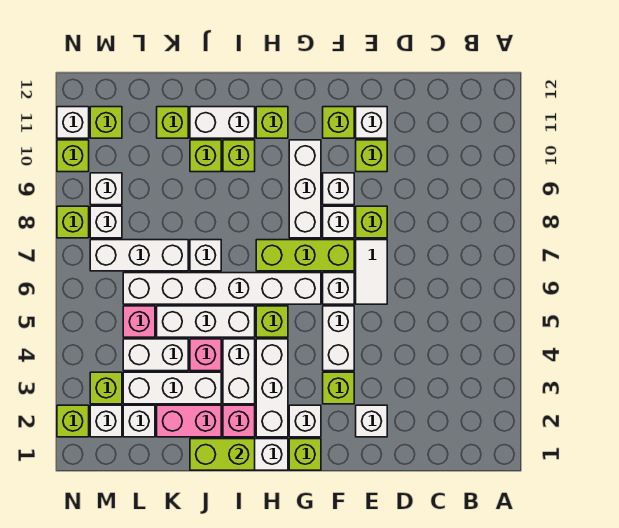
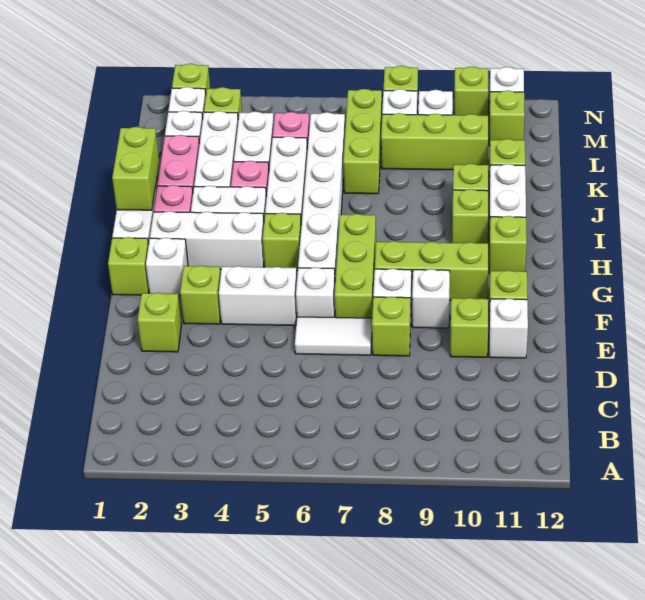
white 1x1 brick [356,405,387,437] -> lime 1x1 brick [138,293,182,352]
white 1x3 brick [289,140,321,238] -> lime 1x3 brick [375,241,488,300]
white 1x1 brick [190,240,221,271] -> none
white 1x3 brick [90,240,188,271] -> lime 1x3 brick [343,89,382,194]
none -> lime 1x3 brick [381,113,488,170]

